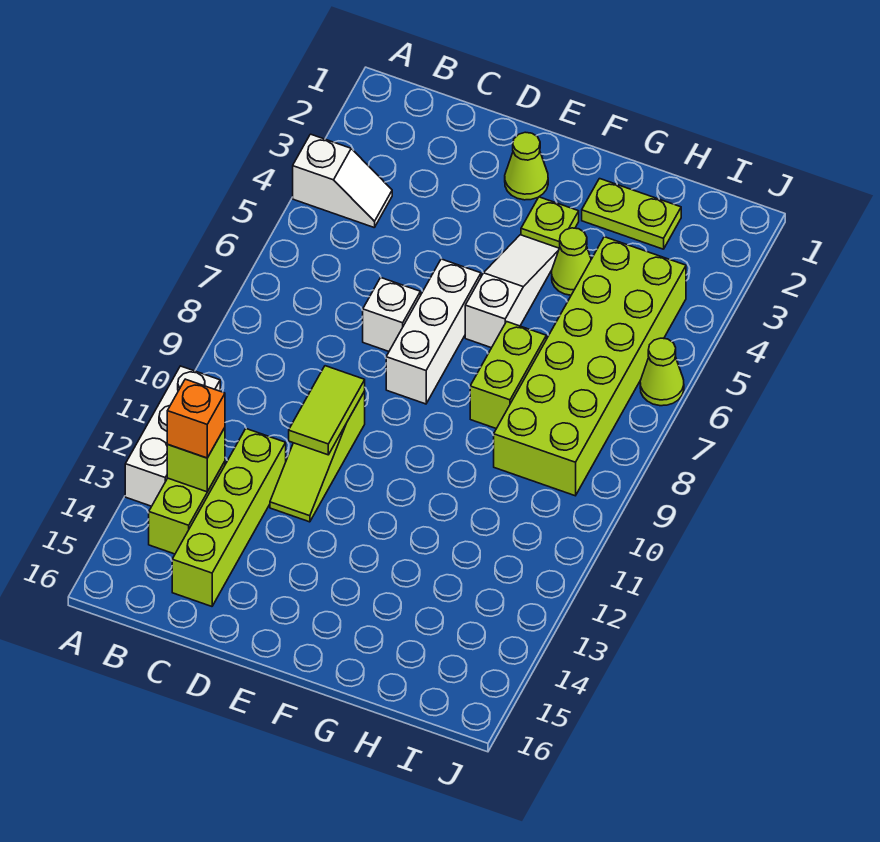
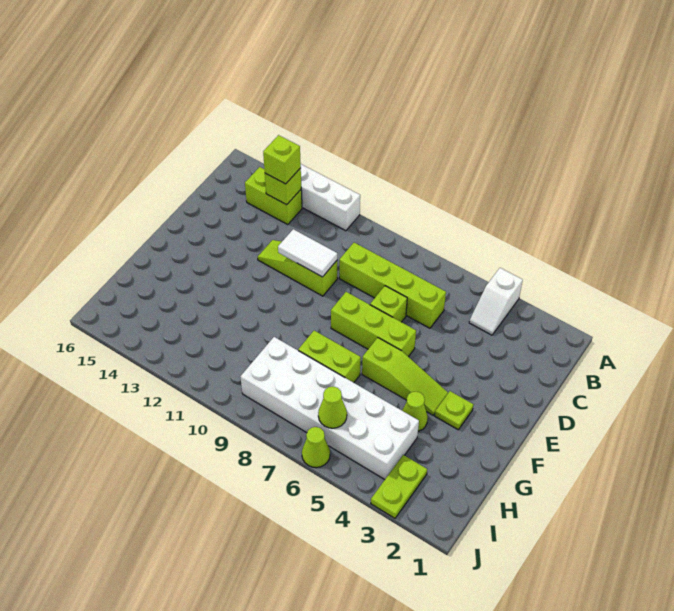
orange 1x1 brick [167,379,225,458] -> lime 1x1 brick [263,135,301,184]
lime 1x4 brick [172,429,286,606] -> lime 1x4 brick moved to [339,243,446,328]
white 1x1 brick [363,278,420,351] -> lime 1x1 brick [370,286,407,322]
lime 1x2 tile [289,366,365,455] -> white 1x2 tile [278,229,337,277]
lime 1x1 cone [505,132,548,200] -> lime 1x1 cone moved to [318,387,347,428]
white 1x3 brick [386,259,481,404] -> lime 1x3 brick [331,292,416,357]
white 1x3 slope [465,235,559,348] -> lime 1x3 slope [362,338,448,415]
lime 1x2 plate [582,179,681,249] -> lime 1x2 plate moved to [371,455,427,518]
lime 2x6 brick [494,237,686,496] -> white 2x6 brick [241,337,419,480]

